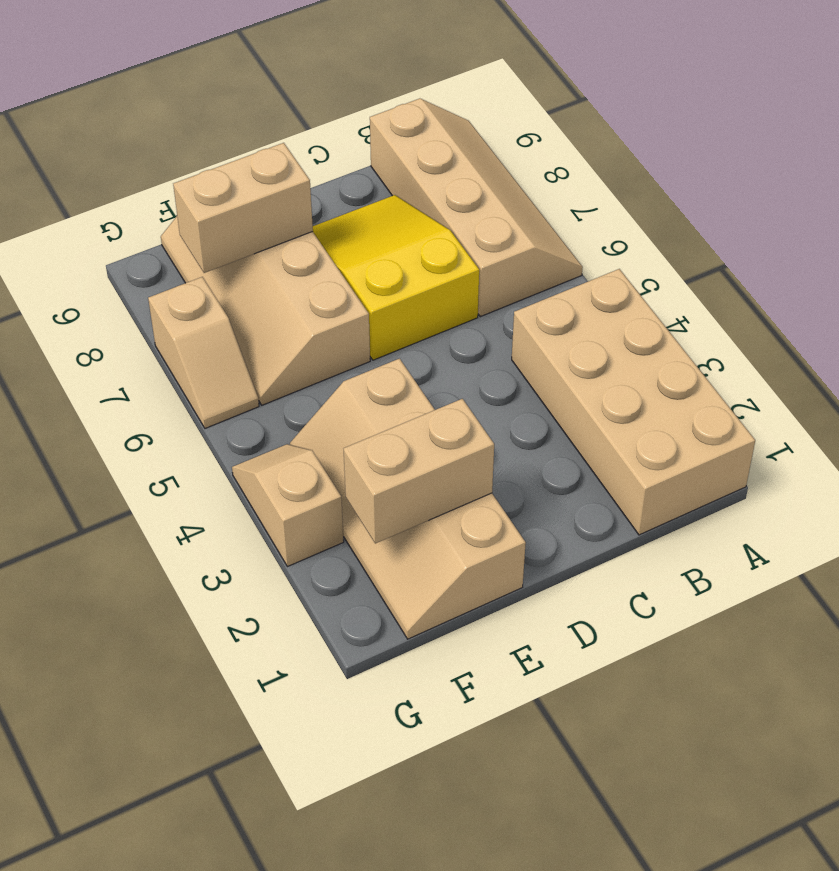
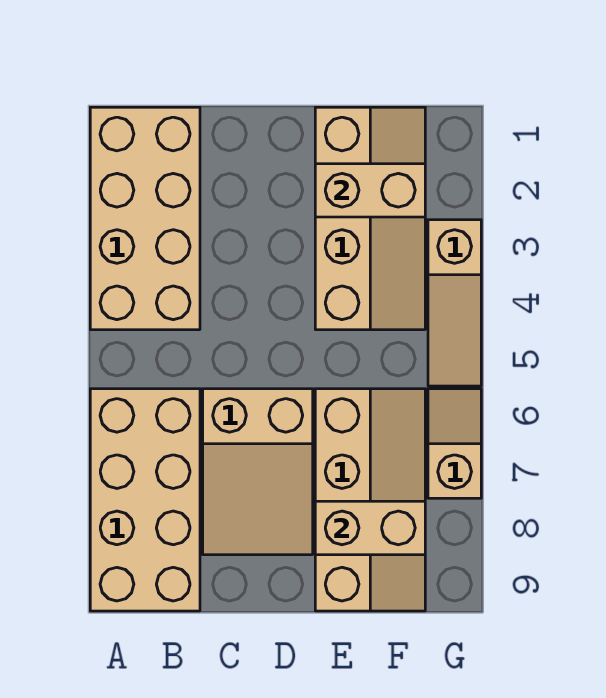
tan 2x4 slope [370,99,583,317] -> tan 2x4 brick [90,389,200,611]
yellow 2x3 slope [313,195,479,360] -> tan 2x3 slope [203,389,313,555]
tan 1x2 slope [232,444,344,567] -> tan 1x3 slope [428,220,481,386]

